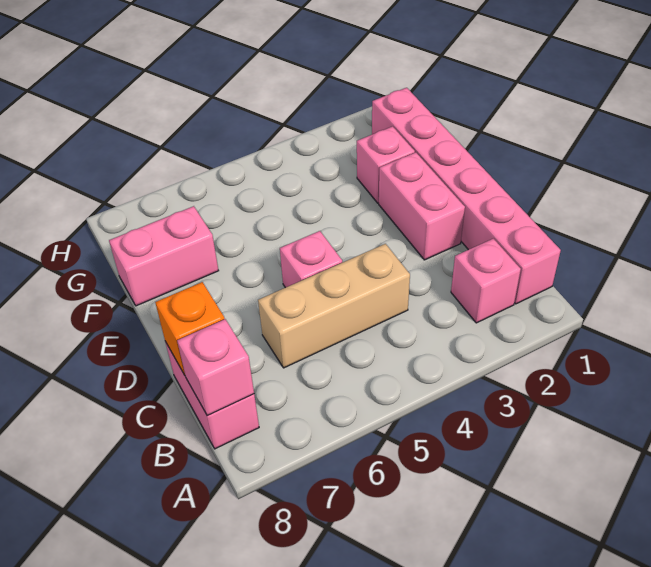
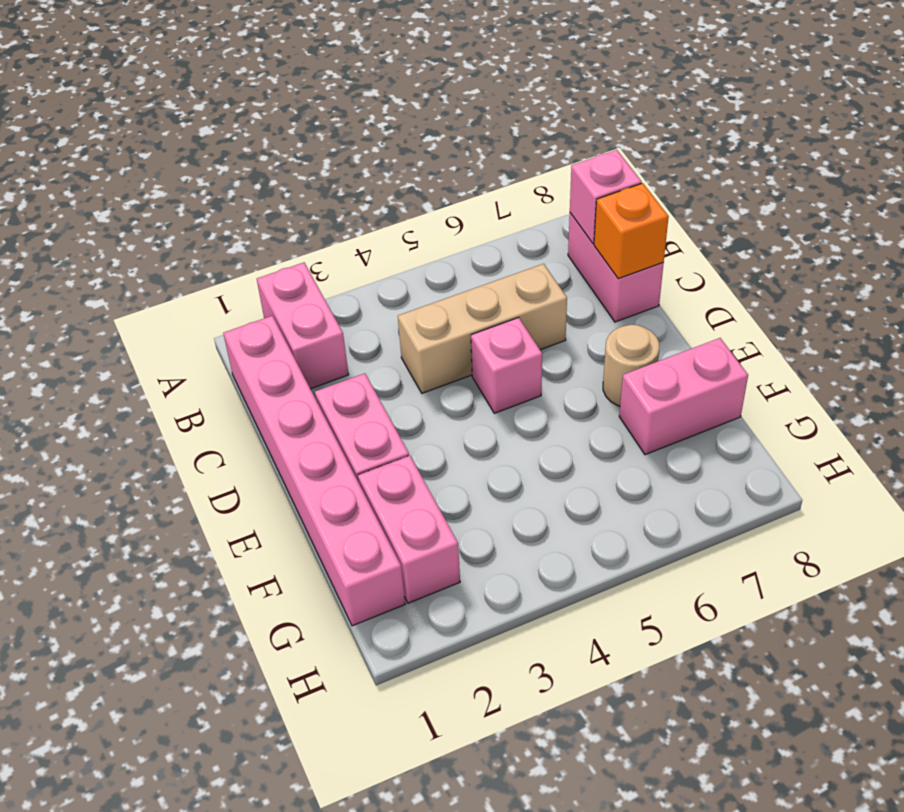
pink 1x1 brick [451,239,521,323] -> pink 1x2 brick [257,263,349,389]
none -> tan 1x1 round brick [603,325,659,406]
pink 1x1 brick [357,126,415,203] -> pink 1x2 brick [358,455,460,603]

